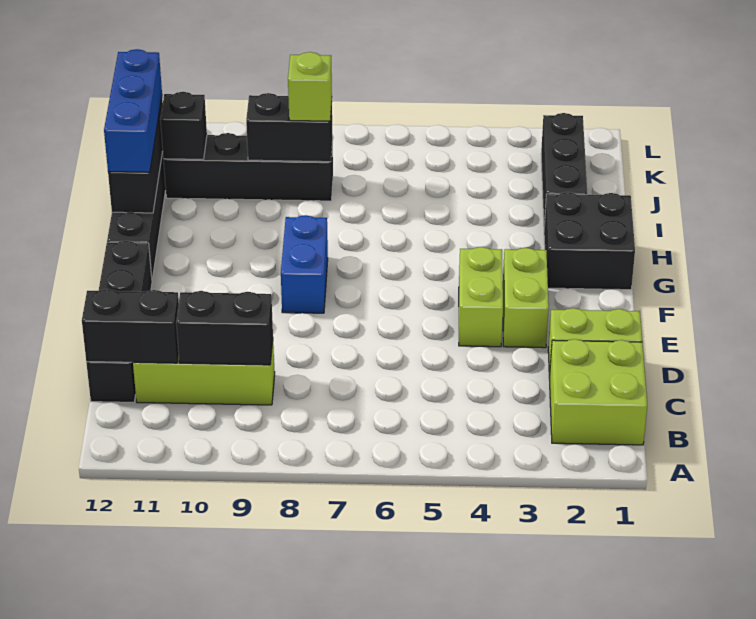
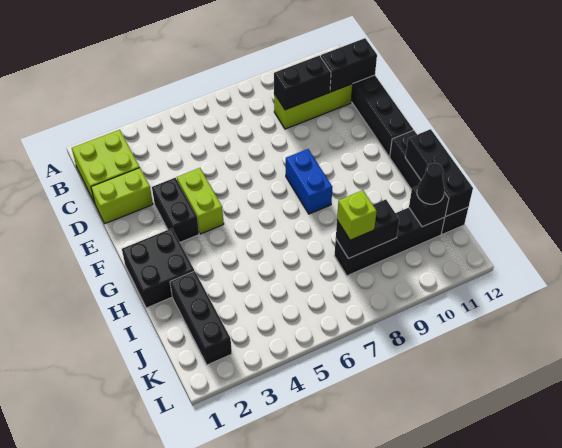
lime 1x2 brick [503,248,549,348] -> black 1x2 brick [152,178,199,242]
blue 1x3 brick [104,49,162,172] -> none
none -> black 1x1 cone [417,163,444,204]

